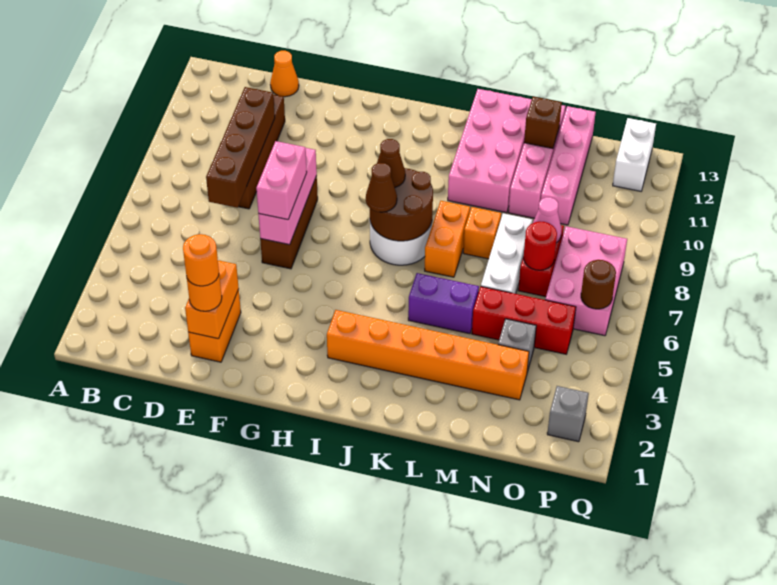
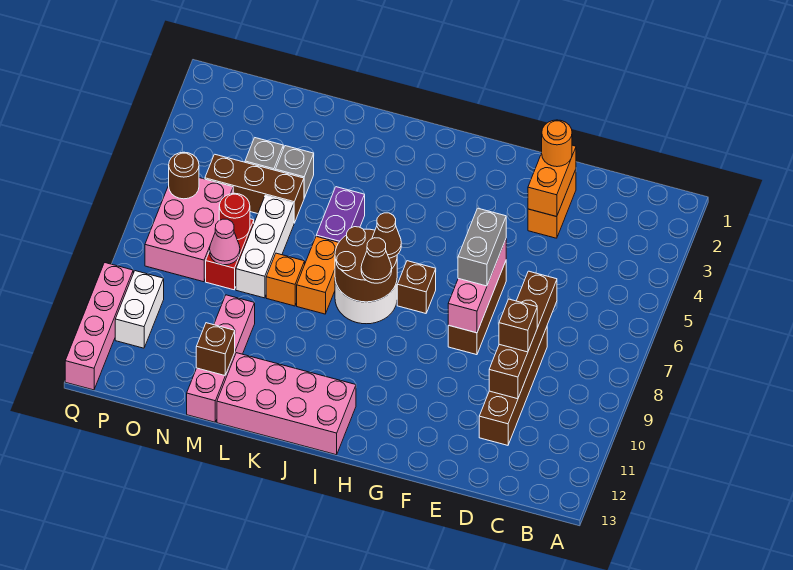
none -> brown 1x1 brick [499,299,537,352]
orange 1x1 cone [270,51,299,97] -> none
orange 1x1 round brick [183,234,219,286] -> none
pink 1x2 brick [256,141,307,220] -> grey 1x2 brick [458,208,506,286]
none -> brown 1x1 brick [397,261,436,313]
orange 1x6 brick [327,310,529,400] -> none
purple 1x2 brick [408,273,479,334] -> purple 1x2 brick turned to [316,187,365,242]
pink 2x4 brick [448,89,532,213] -> pink 2x4 brick turned to [217,353,356,455]
red 1x3 brick [472,286,576,354] -> brown 1x3 brick [205,154,304,223]
pink 1x4 brick [541,106,596,225] -> pink 1x4 brick moved to [65,263,133,390]
grey 1x1 brick [547,386,589,442] -> grey 1x1 brick moved to [275,146,314,198]
white 1x2 brick [613,118,656,191] -> white 1x2 brick moved to [115,271,164,348]

